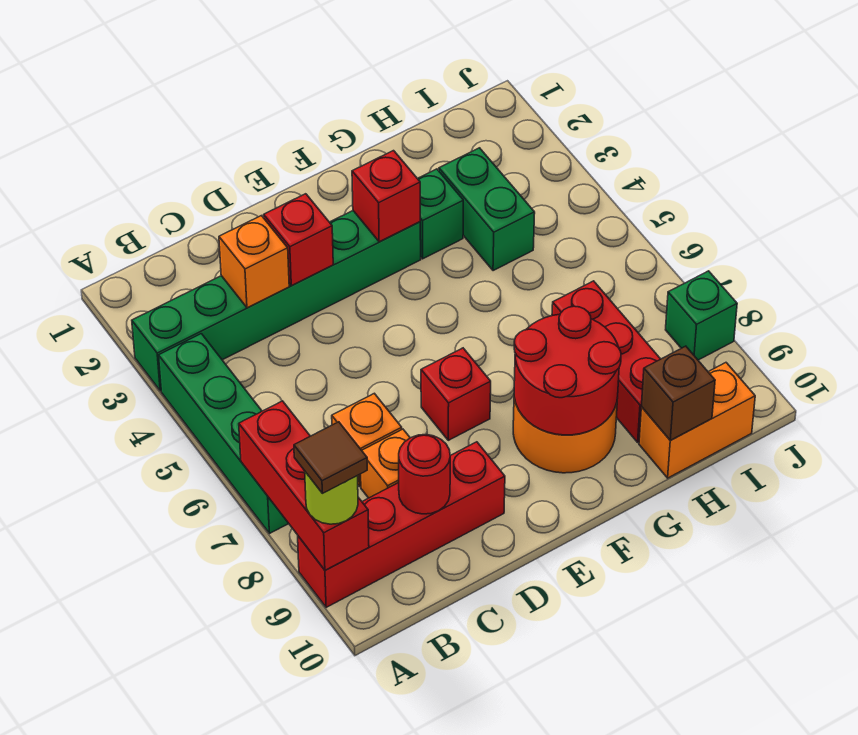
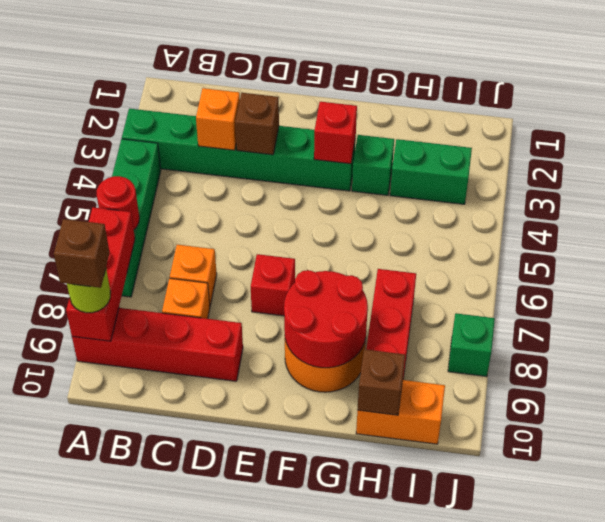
brown 1x1 tile [294,422,367,493] -> brown 1x1 brick [54,219,109,288]
red 1x1 round brick [399,435,450,514] -> red 1x1 round brick moved to [97,176,139,229]
red 1x1 brick [264,194,333,286] -> brown 1x1 brick [235,93,279,155]
green 1x2 brick [439,148,535,271] -> green 1x2 brick turned to [390,139,472,204]

